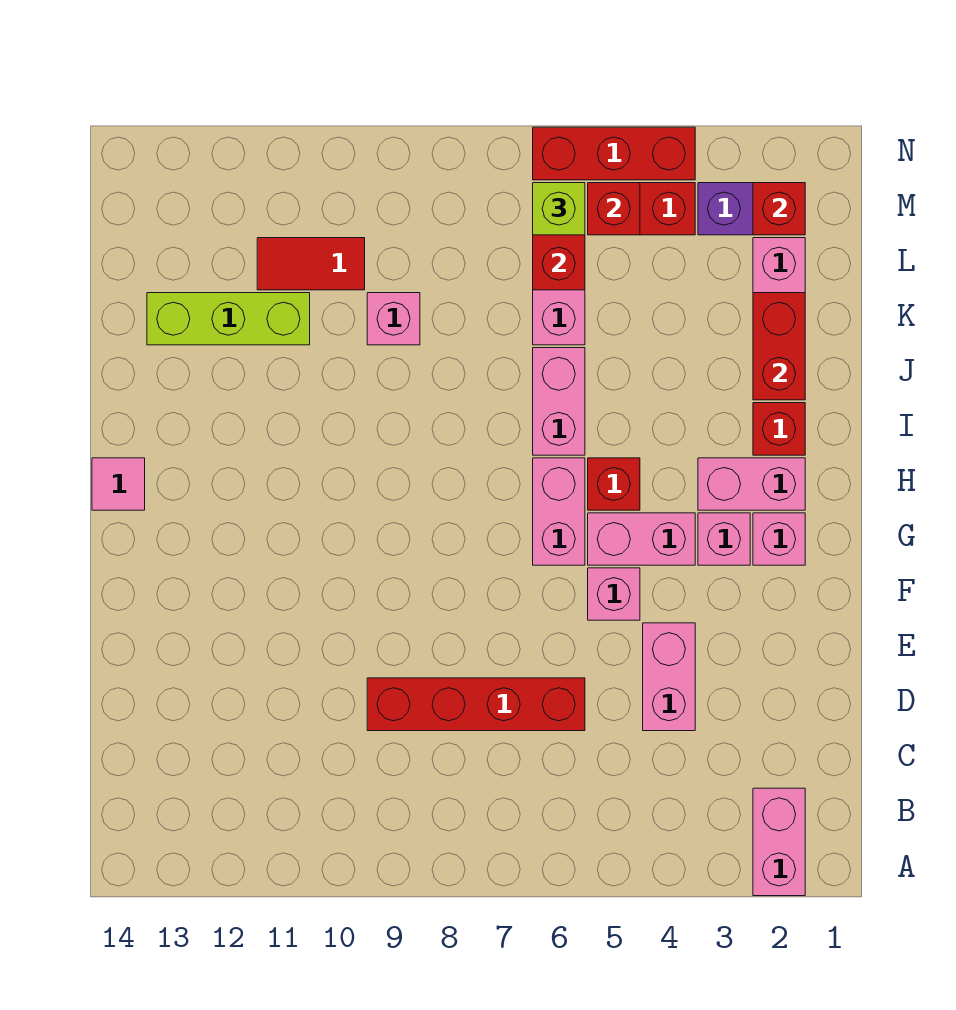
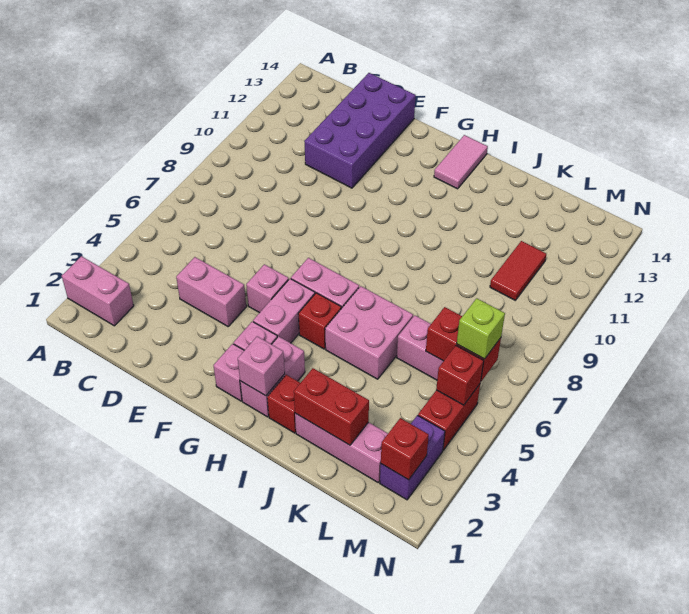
red 1x4 brick [367,678,585,731] -> none
none -> purple 2x4 brick [304,73,416,188]
pink 1x1 tile [92,458,145,510] -> pink 1x2 tile [434,135,488,189]
pink 1x2 brick [533,348,585,455] -> pink 2x2 brick [325,286,413,379]
pink 1x1 brick [367,293,420,345] -> pink 1x1 brick moved to [238,336,285,396]
lime 1x3 brick [147,293,310,345] -> none
red 1x3 brick [533,127,695,180] -> none

